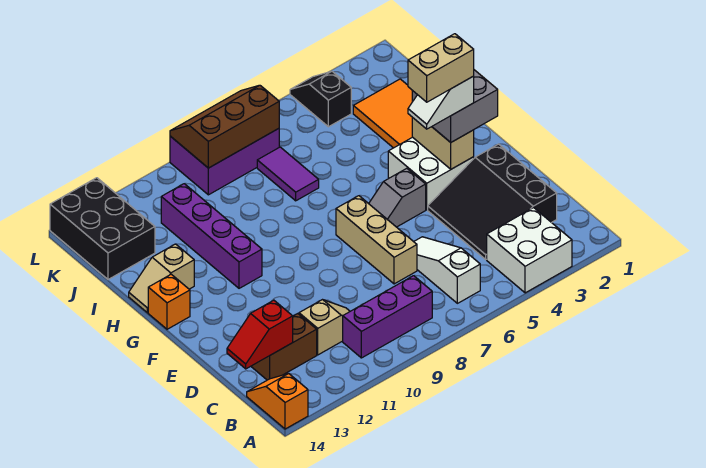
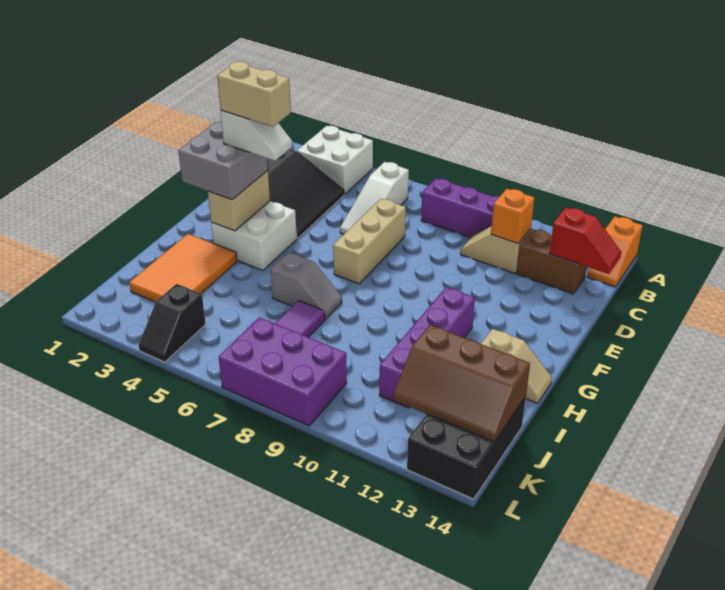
grey 1x2 slope [369,168,426,227] -> grey 1x2 slope moved to [271,252,342,319]
orange 1x1 brick [148,274,190,329] -> orange 1x1 brick moved to [491,189,534,243]
brown 2x3 slope [170,85,279,168] -> brown 2x3 slope moved to [393,325,530,442]

